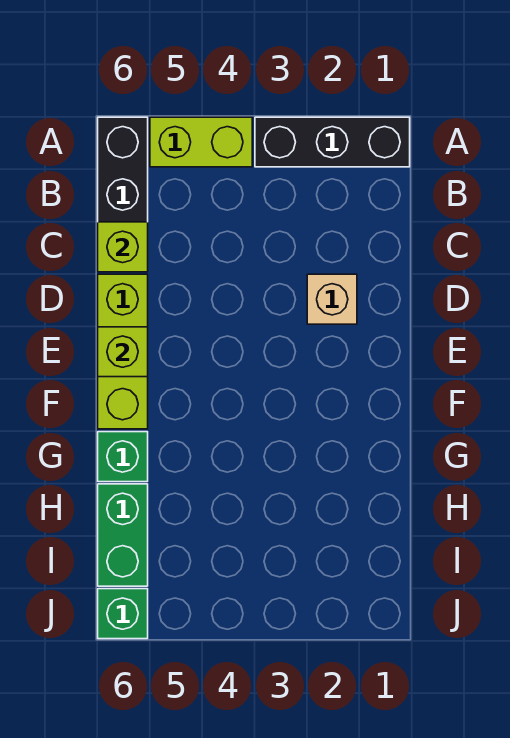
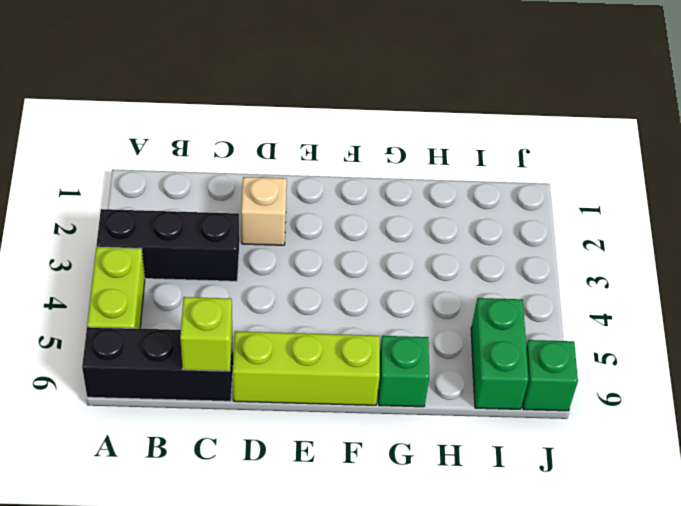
black 1x3 brick [255,117,410,167] -> black 1x3 brick turned to [97,209,239,281]
lime 1x1 brick [98,327,148,377] -> none
green 1x2 brick [98,484,148,586] -> green 1x2 brick turned to [471,298,529,409]

